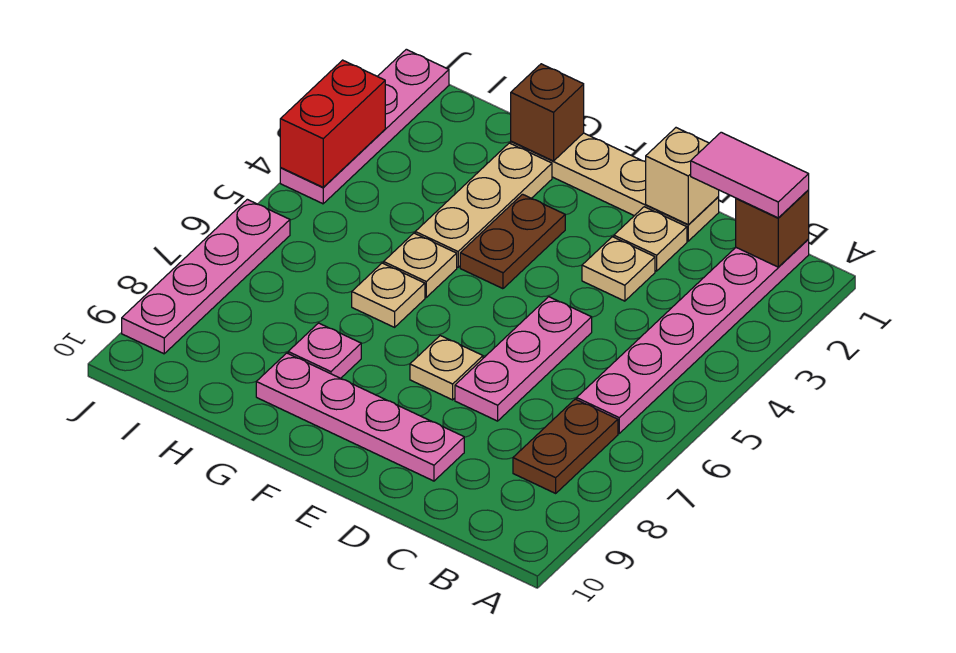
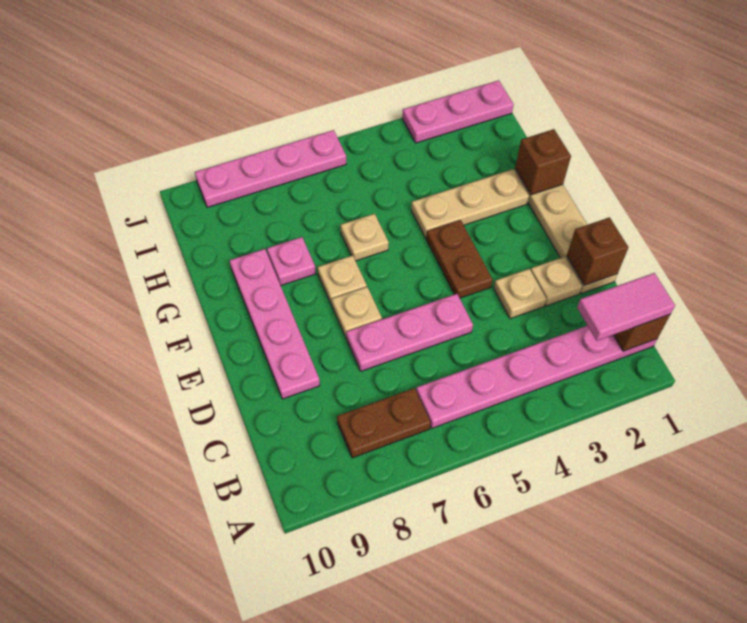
pink 1x2 tile [691,132,809,218] -> pink 1x2 tile turned to [577,273,675,341]
tan 1x1 brick [646,128,719,225] -> brown 1x1 brick [567,217,628,285]
brown 1x2 plate [460,194,565,289] -> brown 1x2 plate turned to [426,220,493,298]
tan 1x1 plate [384,233,457,297] -> tan 1x1 plate moved to [318,255,367,305]
pink 1x4 plate [280,49,449,204] -> pink 1x3 plate [402,80,514,143]
red 1x2 brick [280,60,385,187] -> none

